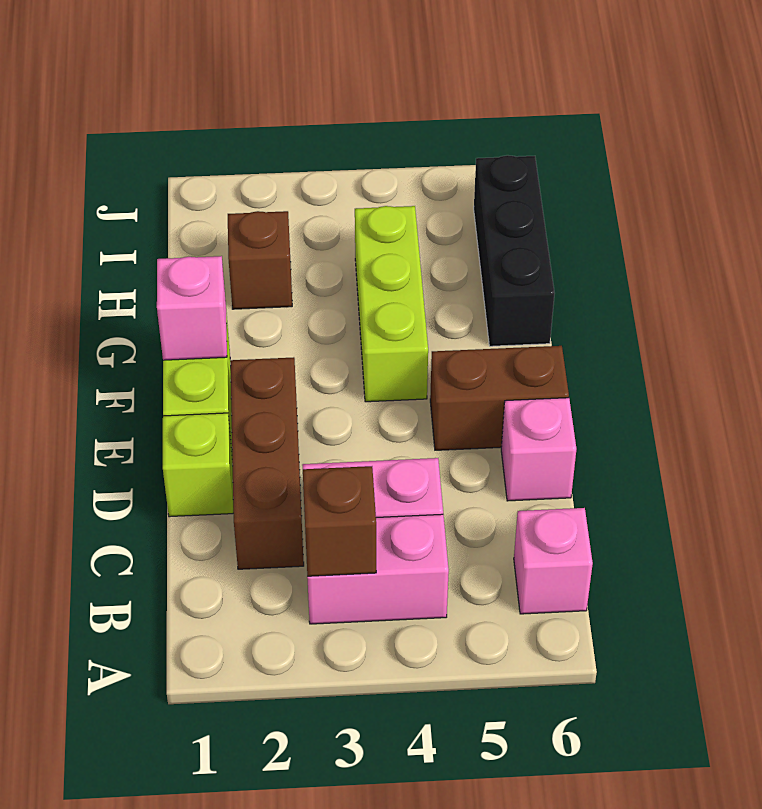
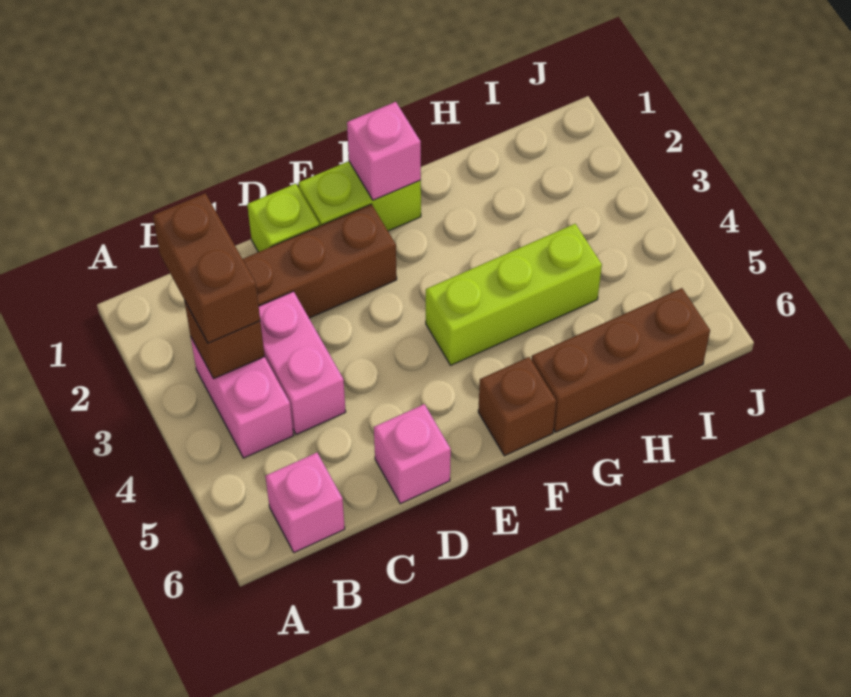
brown 1x2 brick [430,346,569,450] -> brown 1x2 brick moved to [153,193,260,343]
black 1x3 brick [474,155,555,346] -> brown 1x3 brick [532,288,710,432]
brown 1x1 brick [228,211,292,309] -> brown 1x1 brick moved to [478,357,556,456]

